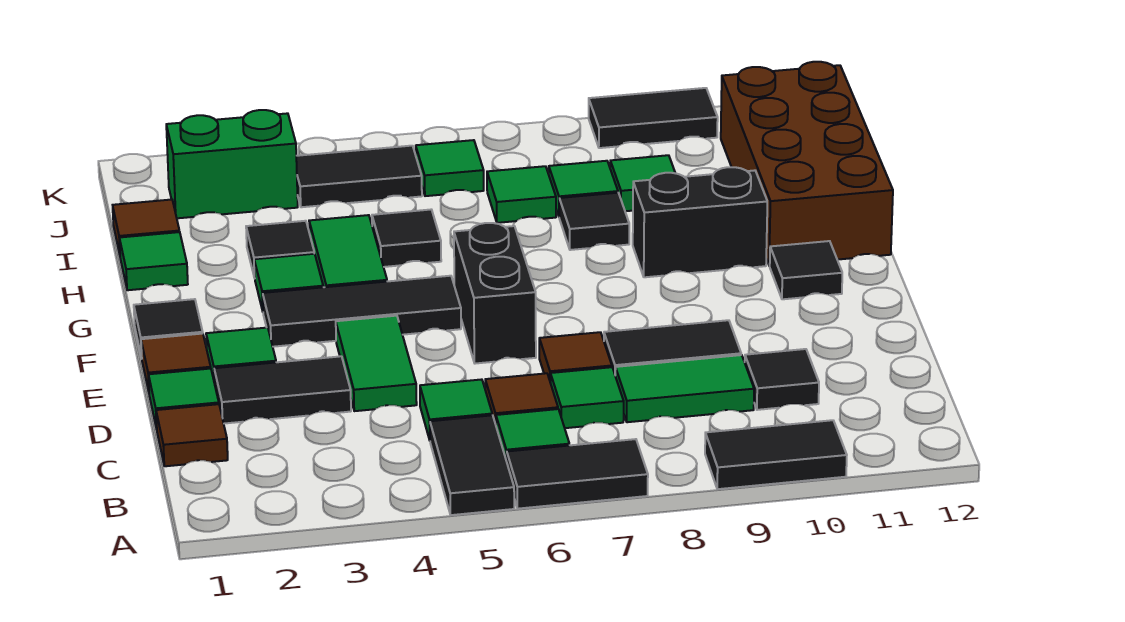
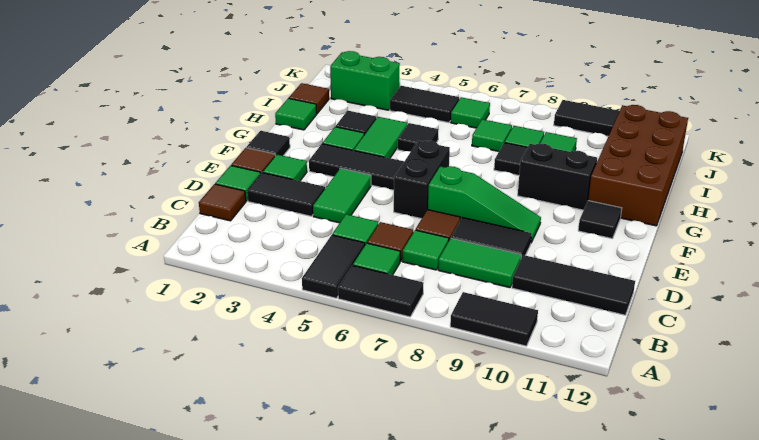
black 1x1 tile [745,349,819,410] -> black 1x3 tile [512,255,635,315]
none -> green 1x3 slope [428,166,541,242]

